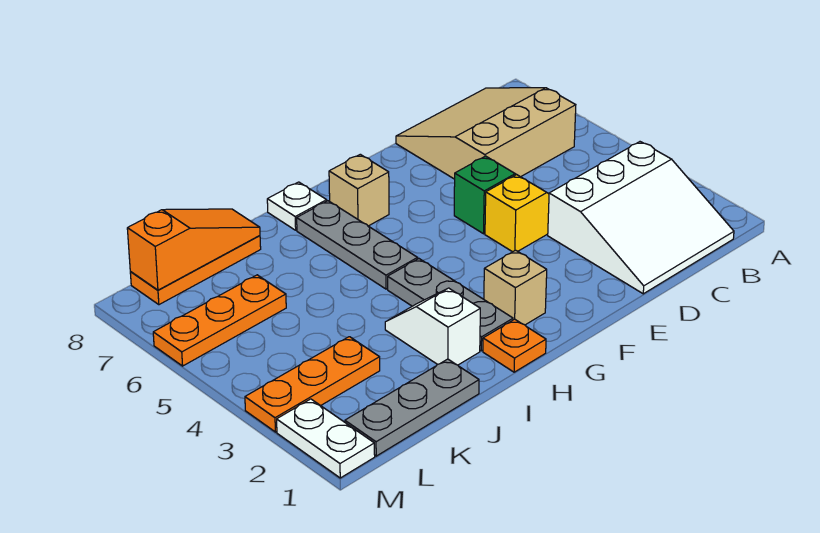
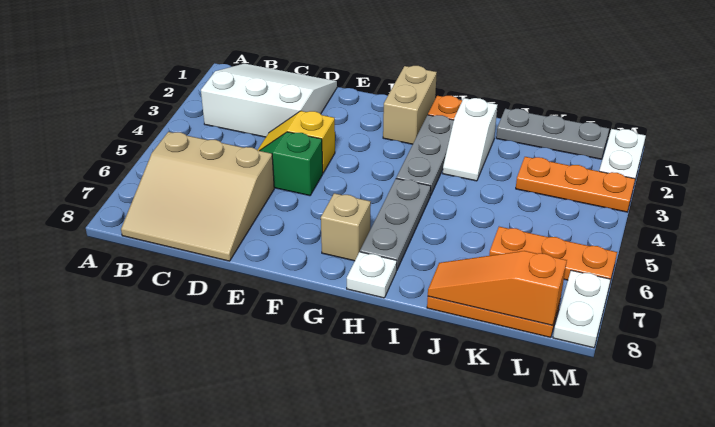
tan 1x1 brick [484,250,547,325] -> tan 1x2 brick [383,66,437,144]
none -> white 1x2 plate [553,270,611,348]

